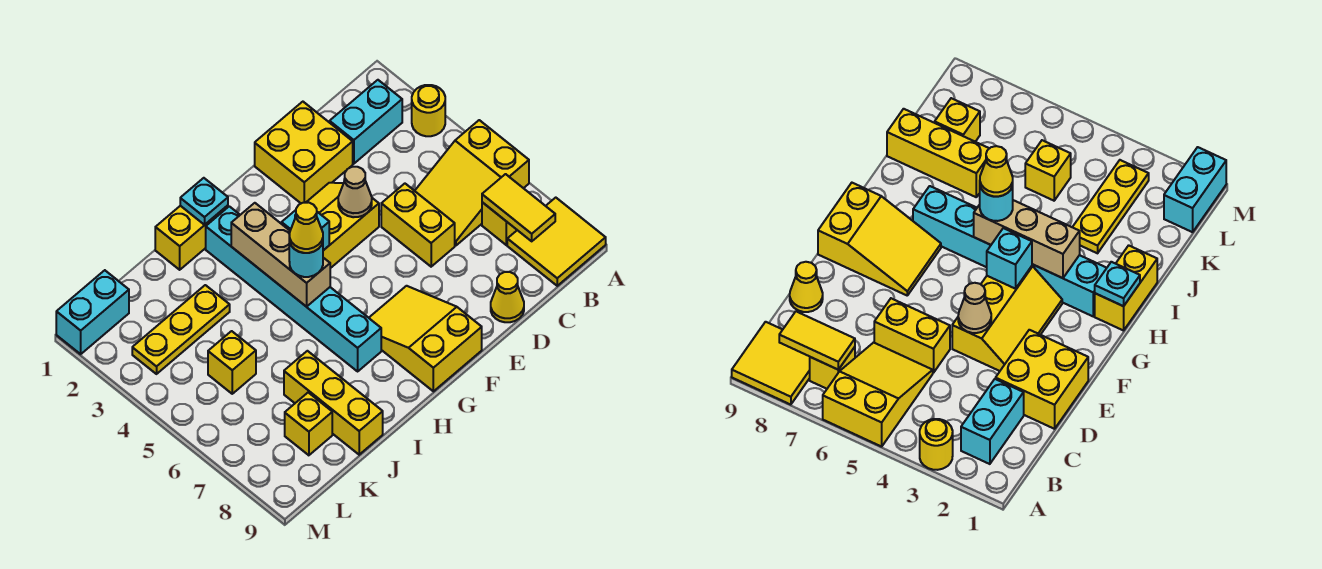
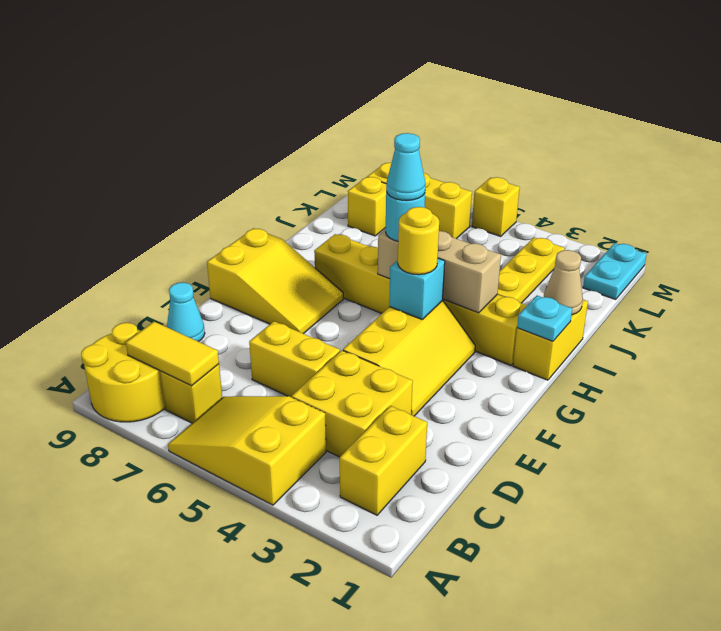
yellow 1x1 round brick [412,85,445,136] -> yellow 1x1 round brick moved to [398,207,439,275]
yellow 2x3 slope [415,120,529,246] -> yellow 2x3 slope turned to [168,396,326,505]
yellow 2x2 tile [507,198,606,286] -> yellow 2x2 round brick [81,323,165,422]
cyan 1x2 brick [330,80,402,164] -> yellow 1x2 brick [340,406,427,515]
yellow 2x2 brick [255,102,353,203] -> yellow 2x2 brick moved to [292,350,413,457]
yellow 1x1 cone [491,272,524,322] -> cyan 1x1 cone [167,282,205,342]
tan 1x1 cone [338,167,372,217] -> tan 1x1 cone moved to [544,250,583,315]
cyan 1x6 brick [206,206,381,371] -> yellow 1x6 brick [314,234,527,365]
yellow 1x1 cone [289,202,323,253] -> cyan 1x1 cone [386,133,425,201]
yellow 1x3 brick [284,351,383,455] -> yellow 1x3 brick moved to [367,163,472,239]
yellow 1x1 brick [208,331,256,394] -> yellow 1x1 brick moved to [472,177,520,236]
cyan 1x2 brick [56,270,129,354] -> cyan 1x2 plate [583,243,647,299]

